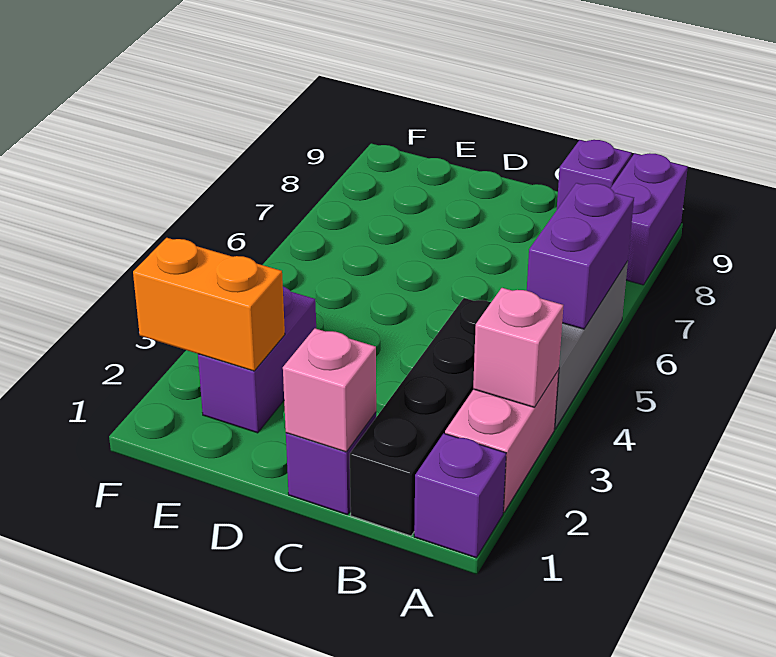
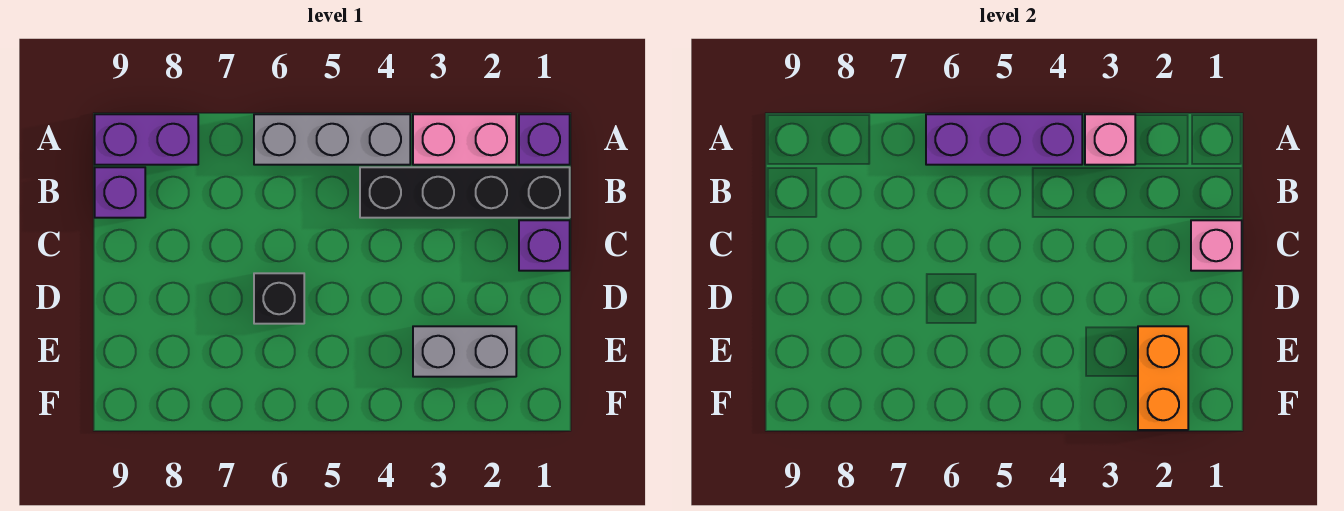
purple 1x2 brick [527,183,634,329] -> purple 1x3 brick [926,114,1082,165]
none -> black 1x1 brick [254,273,304,324]
purple 1x2 brick [198,287,316,433] -> grey 1x2 brick [413,326,516,377]

